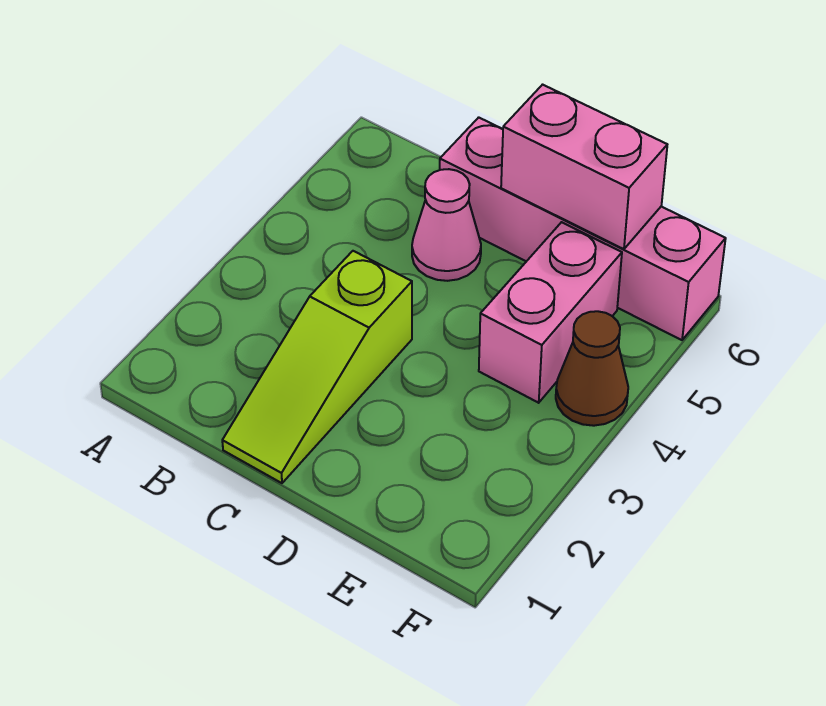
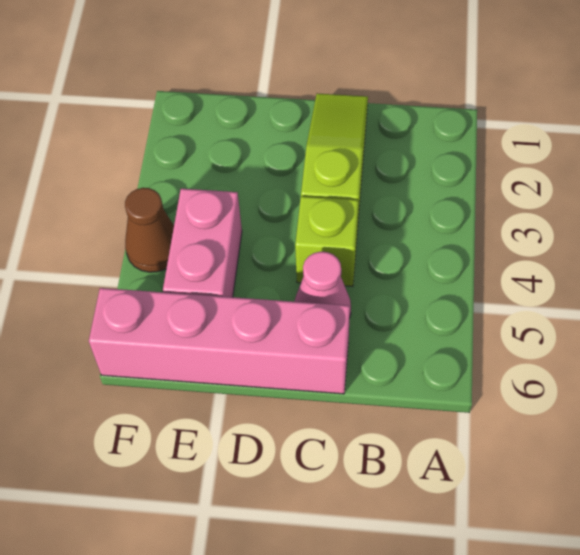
none -> lime 1x1 brick [295,196,358,286]
pink 1x2 brick [501,85,667,249] -> none

